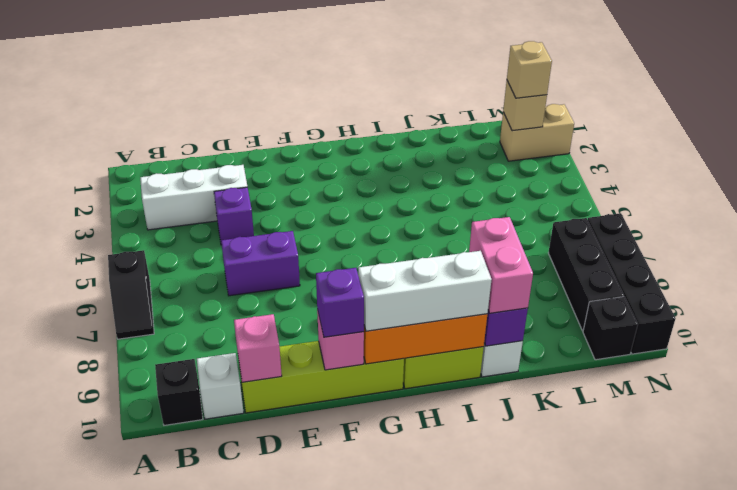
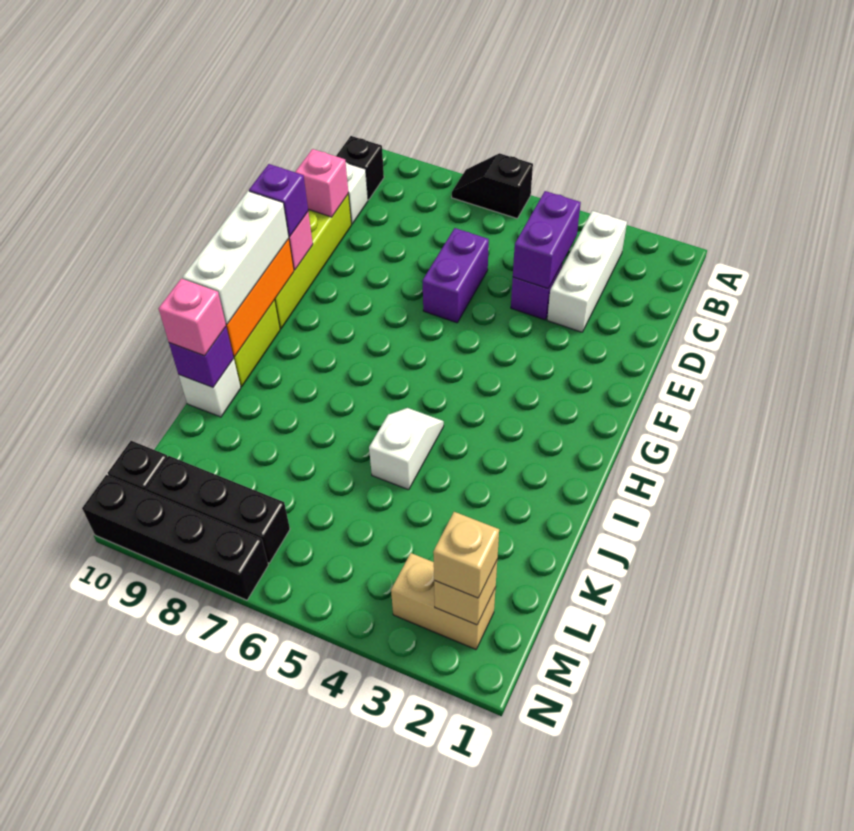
none -> purple 1x2 brick [513,191,581,289]
none -> white 1x2 slope [369,408,444,490]
pink 1x2 brick [469,217,533,313] -> pink 1x1 brick [159,279,226,356]
tan 1x2 brick [500,104,574,161] -> tan 1x2 brick turned to [391,553,495,649]

